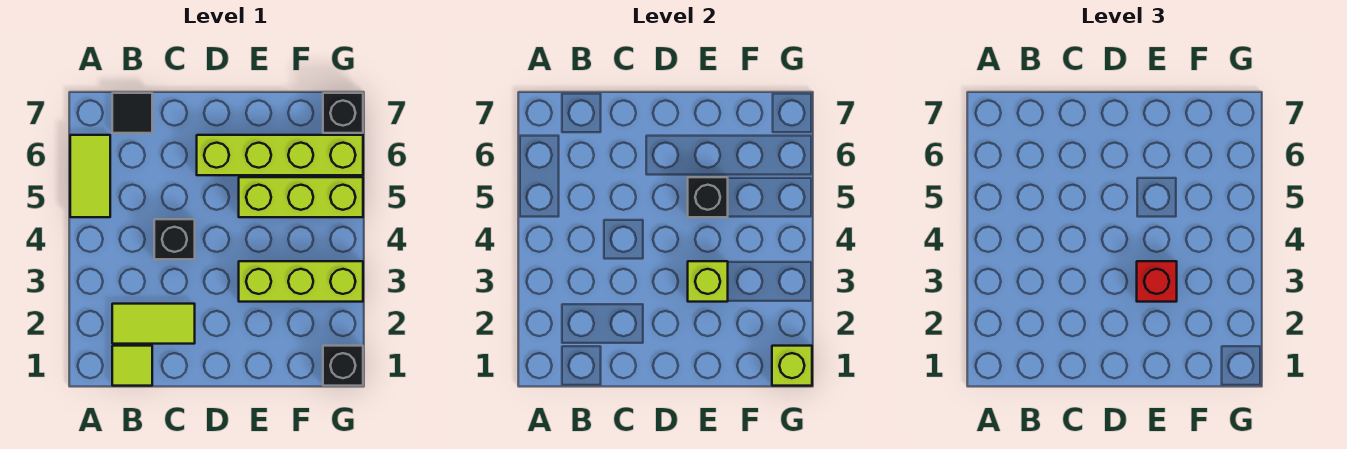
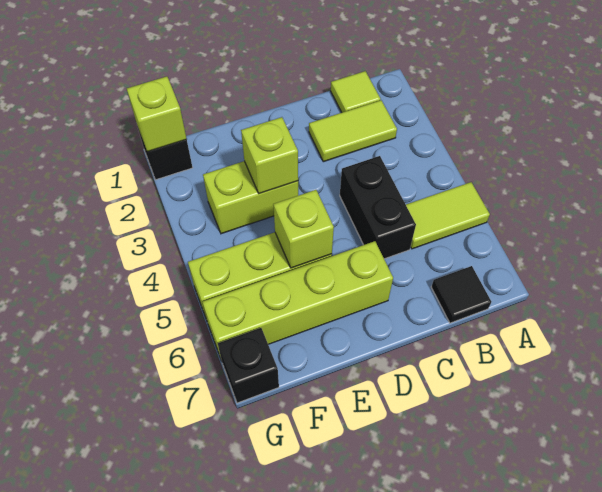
lime 1x2 tile [70,135,110,217] -> lime 1x2 tile turned to [406,182,490,249]
black 1x1 brick [154,219,195,259] -> black 1x2 brick [340,156,416,259]
lime 1x3 brick [239,261,363,302] -> lime 1x2 brick [203,161,298,234]
red 1x1 brick [1137,261,1177,302] -> none
black 1x1 brick [688,177,728,217] -> lime 1x1 brick [273,190,334,268]

